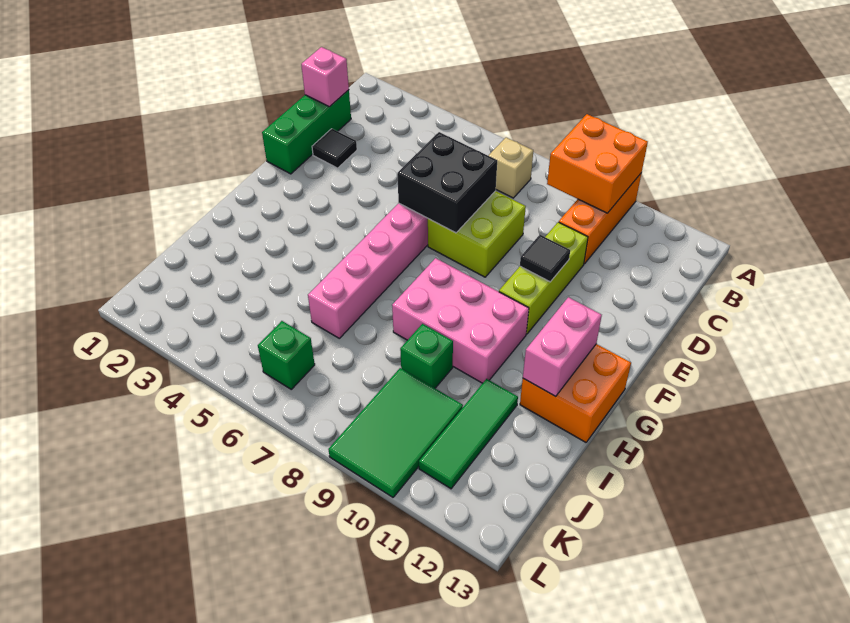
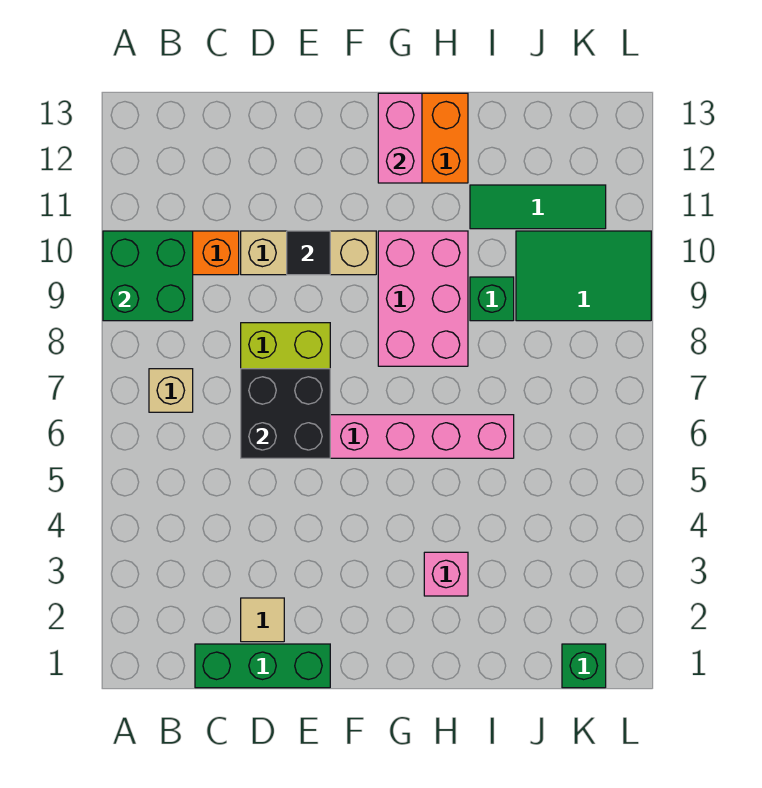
orange 2x2 brick [547,114,648,213] -> green 2x2 brick [103,231,193,321]
pink 1x1 brick [301,47,349,107] -> pink 1x1 brick moved to [424,552,468,596]
black 1x1 tile [312,129,357,168] -> tan 1x1 tile [241,598,284,642]
lime 1x3 brick [499,222,588,334] -> tan 1x3 brick [241,231,376,275]
pink 1x2 brick [523,297,602,397] -> pink 1x2 brick turned to [378,93,422,183]
green 1x1 brick [258,321,315,389] -> green 1x1 brick moved to [562,644,606,688]

